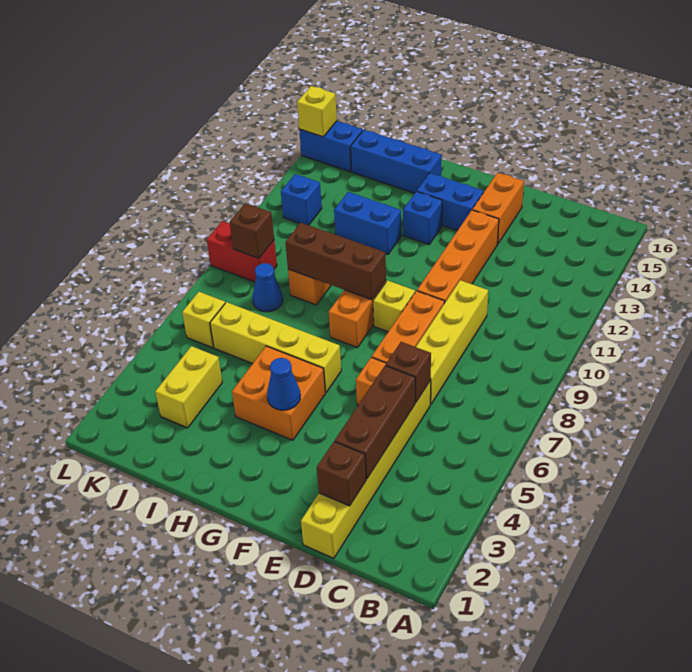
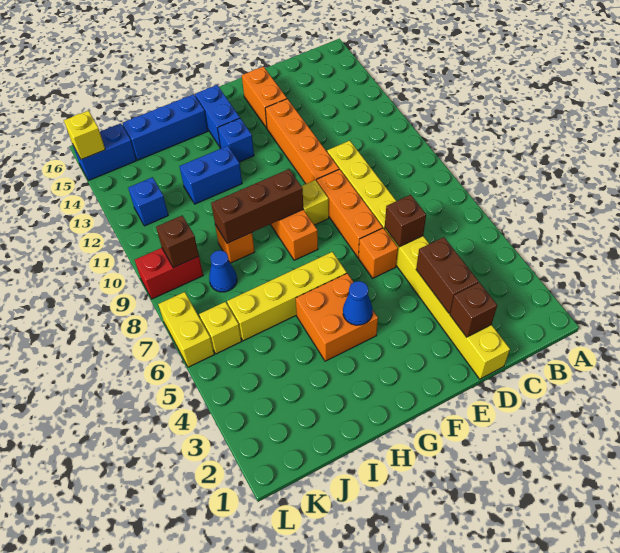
brown 1x3 brick [335,366,415,479] -> brown 1x2 brick [416,237,479,313]
blue 1x2 brick [417,173,483,231] -> blue 1x2 brick turned to [195,85,240,148]
yellow 1x2 brick [155,346,222,428] -> yellow 1x2 brick moved to [158,292,214,367]

